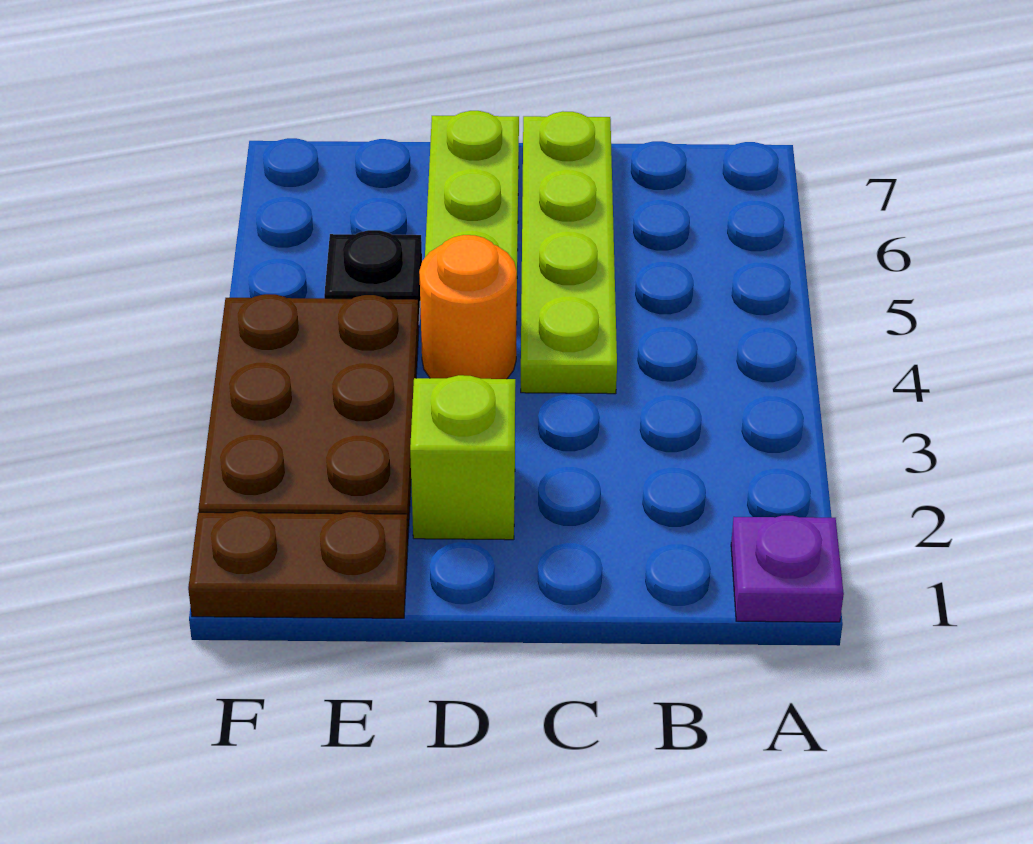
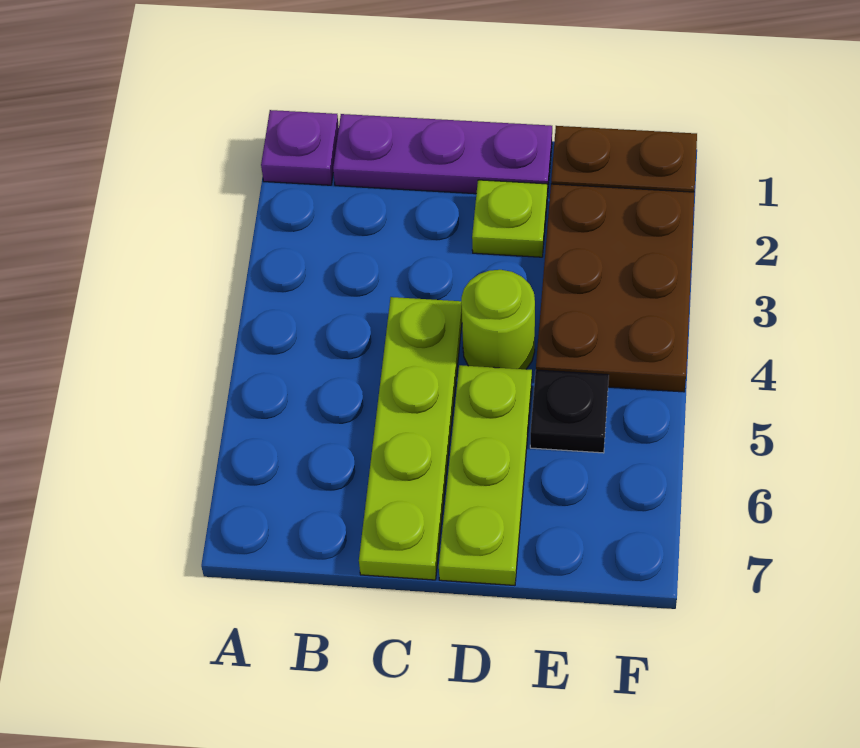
none -> purple 1x3 plate [333,114,552,196]
lime 1x1 brick [410,375,515,540] -> lime 1x1 plate [472,180,547,257]
orange 1x1 round brick [419,235,517,379] -> lime 1x1 round brick [461,270,535,369]

